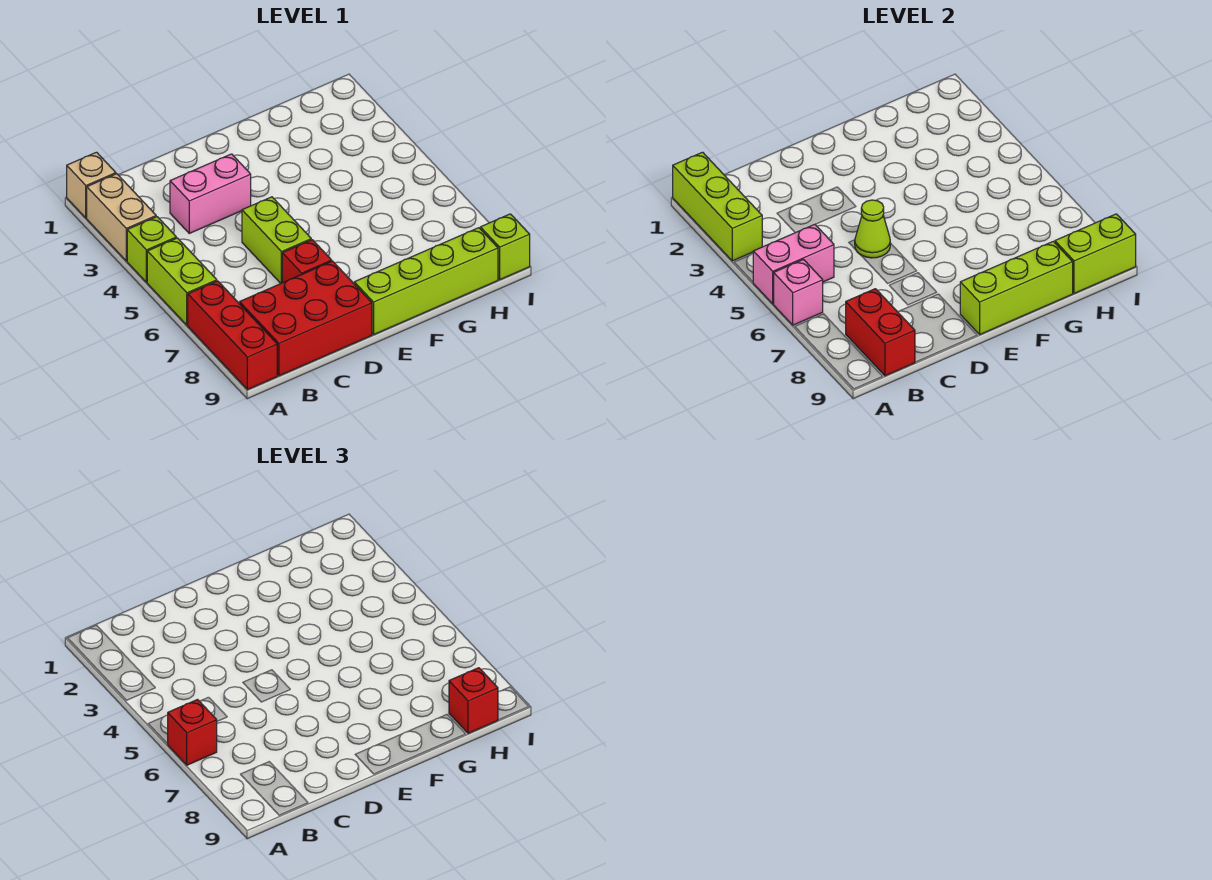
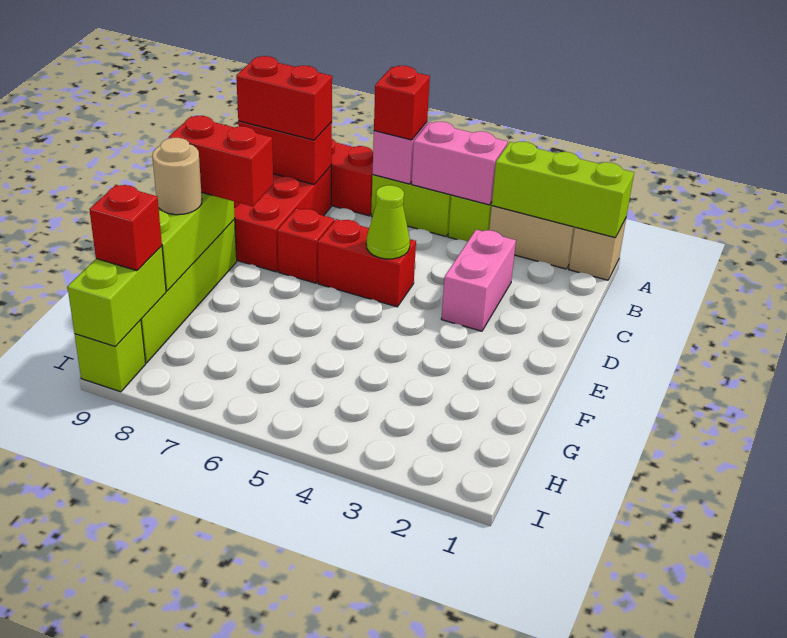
pink 1x2 brick [753,224,834,304] -> pink 1x2 brick turned to [412,122,508,205]
none -> red 1x2 brick [236,56,332,140]
lime 1x2 brick [242,197,311,283] -> red 1x2 brick [318,219,416,307]
none -> red 1x2 brick [169,116,273,206]
none -> tan 1x1 round brick [152,138,202,215]

